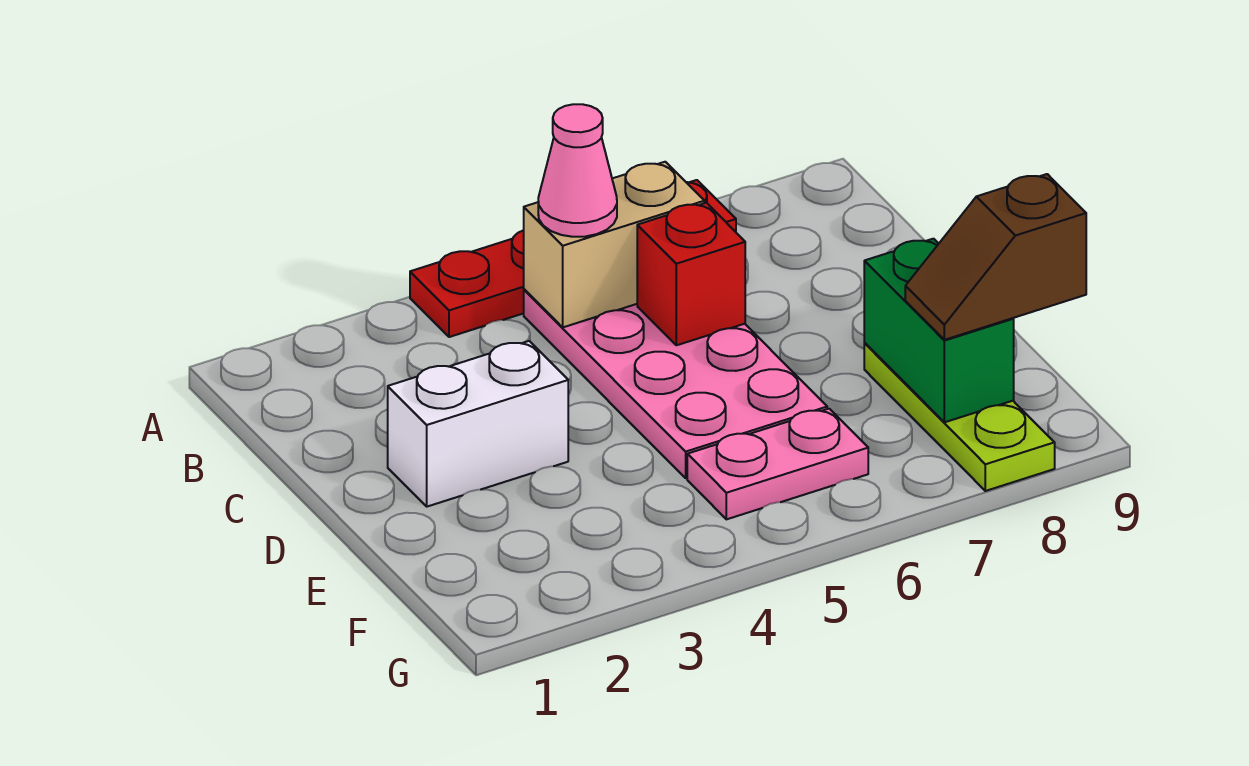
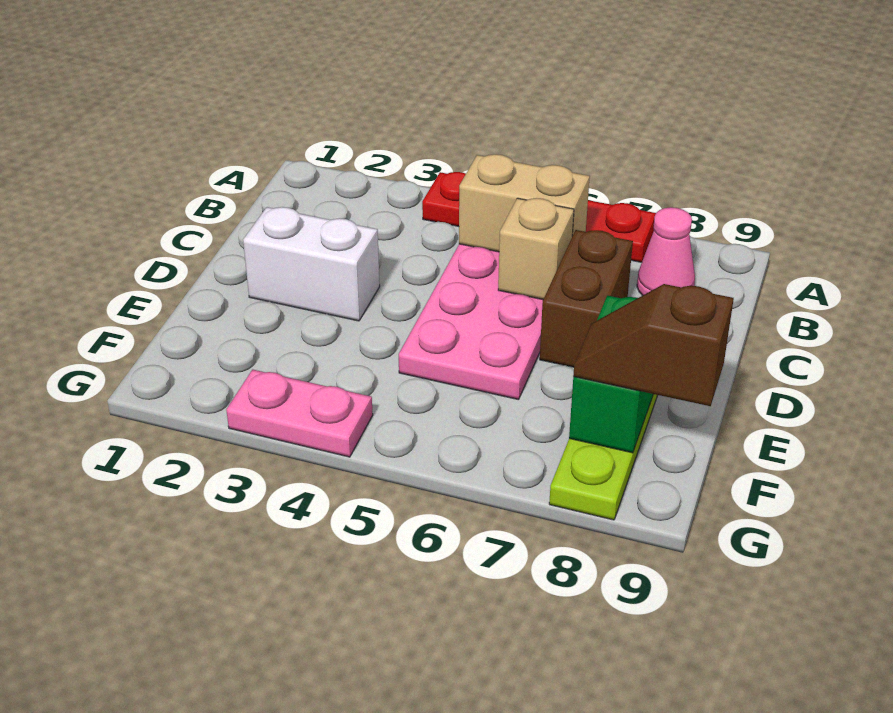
pink 1x1 cone [538,104,617,237] -> pink 1x1 cone moved to [637,207,695,296]
red 1x1 brick [637,203,745,345] -> tan 1x1 brick [498,198,574,300]
none -> brown 1x2 brick [540,230,633,367]
pink 1x2 plate [687,409,868,519] -> pink 1x2 plate moved to [226,370,373,457]

